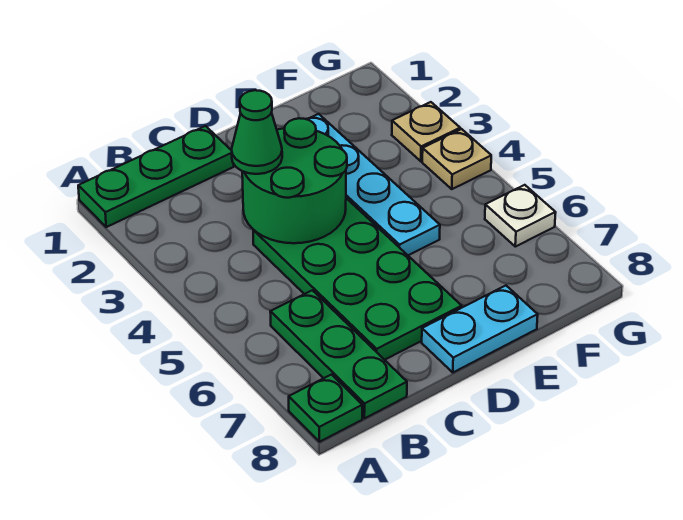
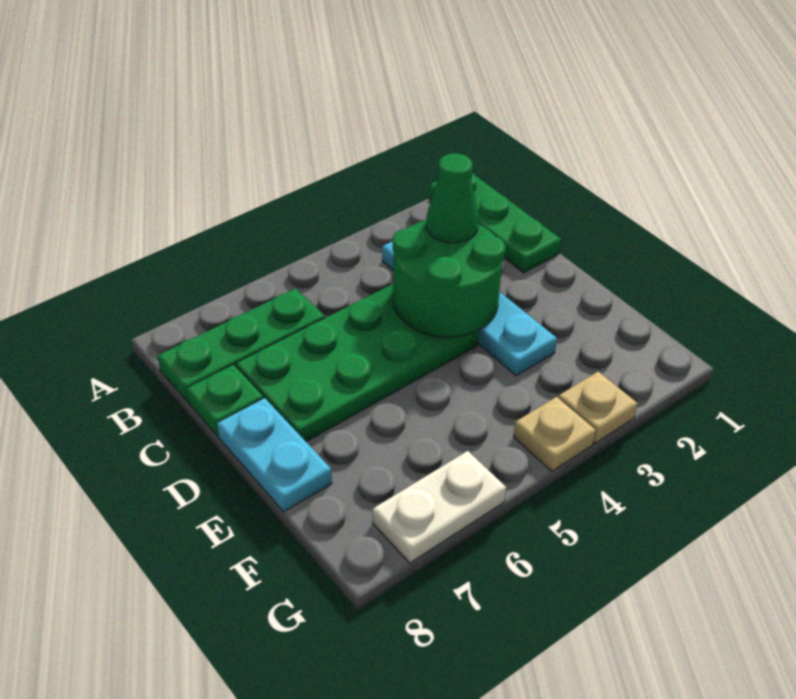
green 1x1 plate [289,375,362,442] -> green 1x1 plate moved to [186,365,263,436]
cyan 1x4 plate [307,114,440,255] -> cyan 1x4 plate turned to [382,241,557,376]
white 1x1 plate [485,185,556,247] -> white 1x2 plate [373,451,506,563]

